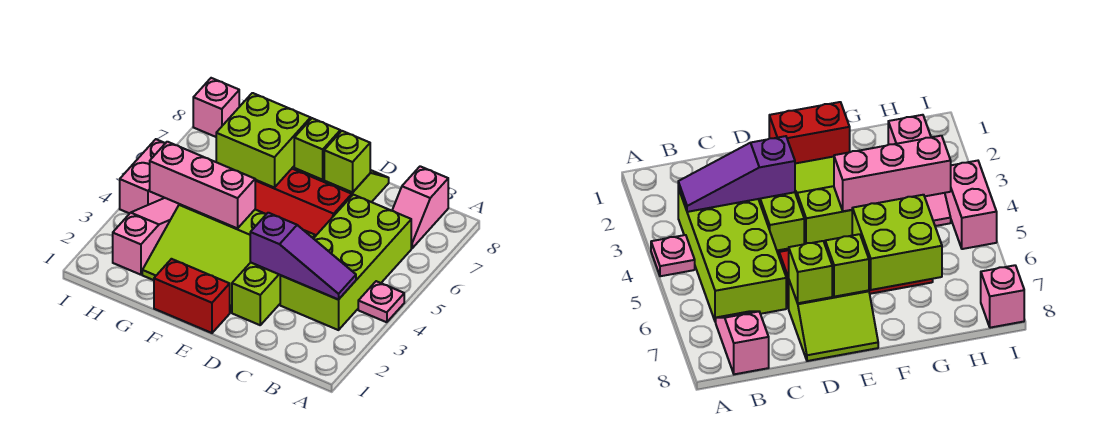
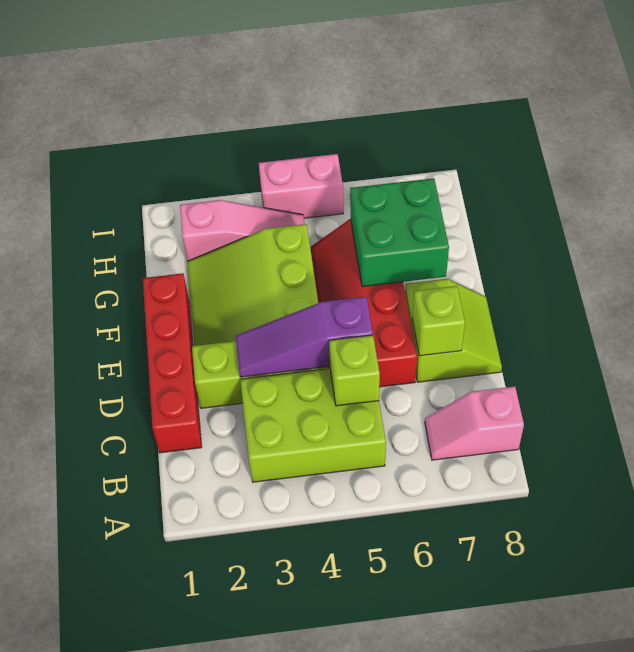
pink 1x1 plate [358,281,404,322] -> none
lime 2x4 brick [280,195,411,330] -> lime 2x3 brick [240,369,386,482]
purple 1x3 slope [250,213,356,300] -> purple 1x3 slope turned to [236,297,373,377]
red 1x2 brick [154,259,230,333] -> red 1x4 brick [143,273,202,453]
lime 1x1 brick [294,118,340,180] -> lime 1x1 brick moved to [329,335,380,406]
pink 1x3 brick [150,142,255,228] -> none
lime 2x2 brick [216,93,311,188] -> green 2x2 brick [350,178,449,287]
pink 1x1 brick [193,78,239,137] -> none

